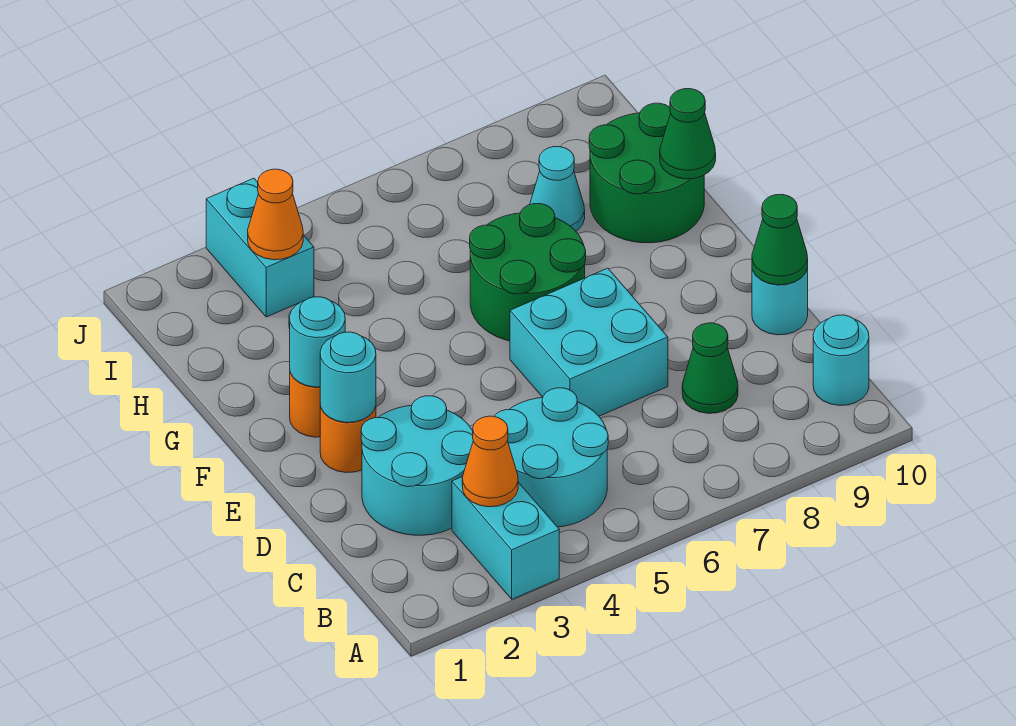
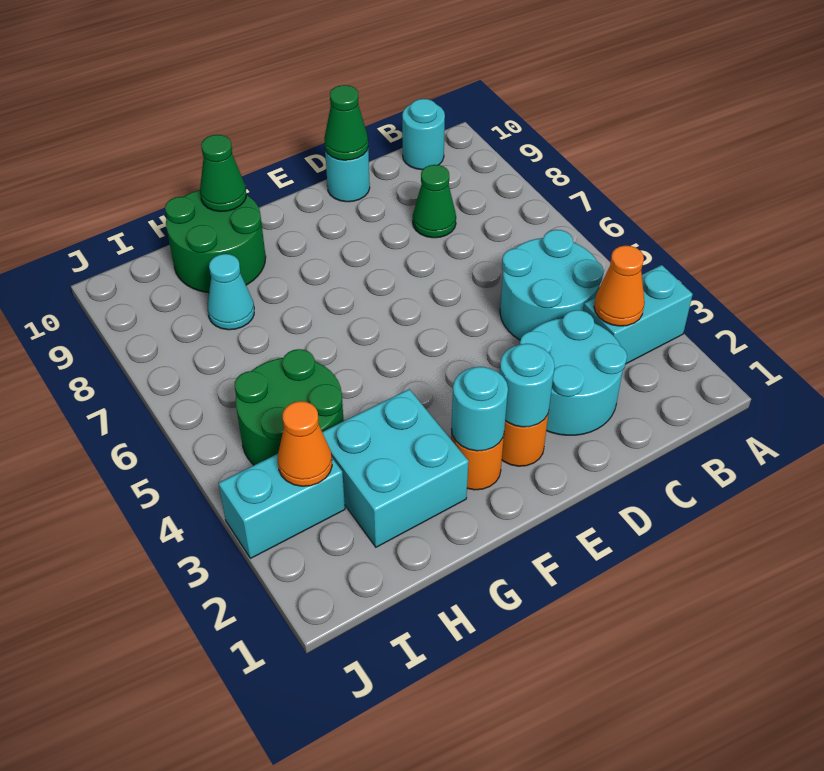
cyan 2x2 brick [510,268,668,416] -> cyan 2x2 brick moved to [322,389,469,547]
green 2x2 round brick [470,204,586,341] -> green 2x2 round brick moved to [235,349,344,465]

